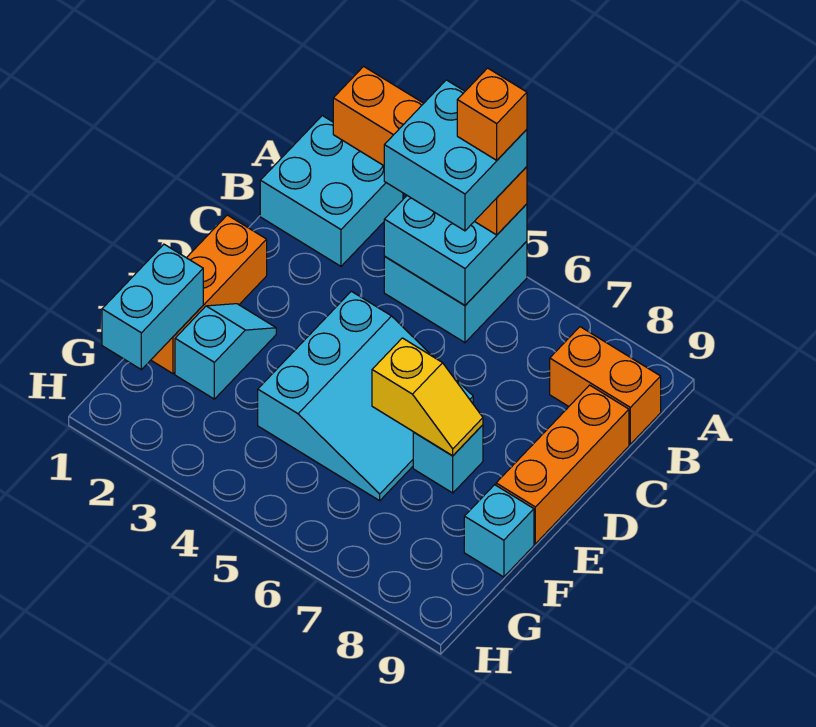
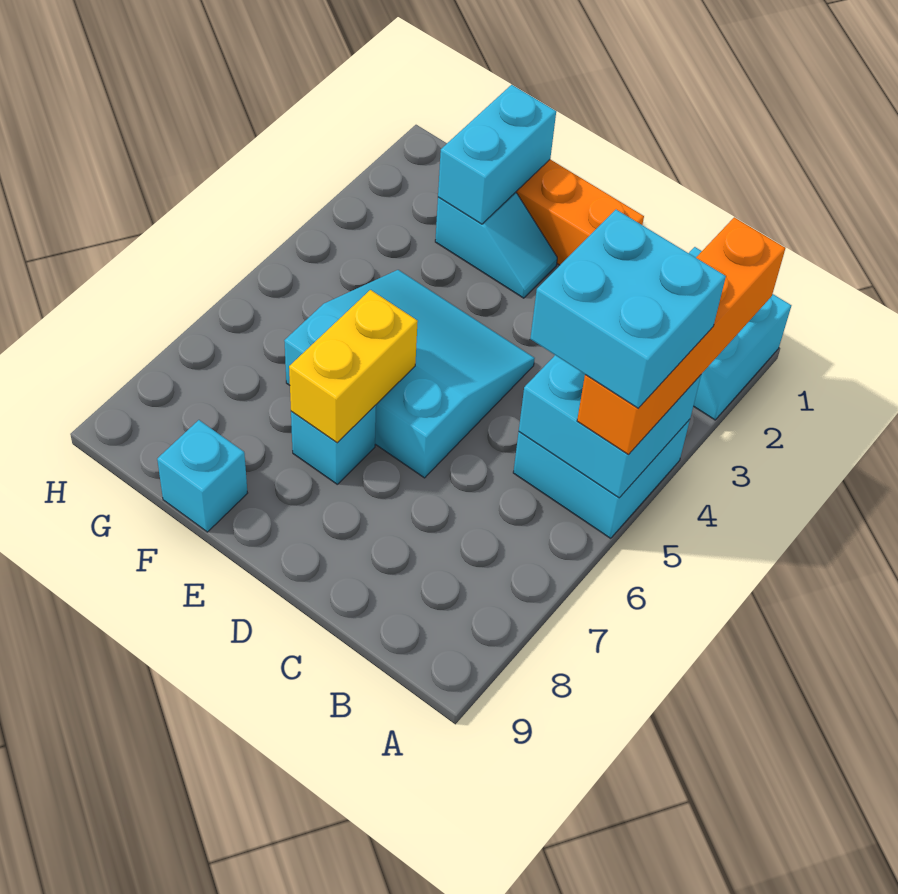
orange 1x1 brick [457,68,527,160] -> none
orange 1x2 brick [550,327,661,444] -> none
orange 1x3 brick [496,385,629,544] -> none
cyan 3x3 slope [258,291,473,501] -> cyan 3x3 slope turned to [284,270,535,478]
yellow 1x2 slope [372,338,483,456] -> yellow 1x2 brick [289,290,418,443]
cyan 1x2 brick [102,244,203,370] -> cyan 1x2 brick turned to [438,85,556,224]

